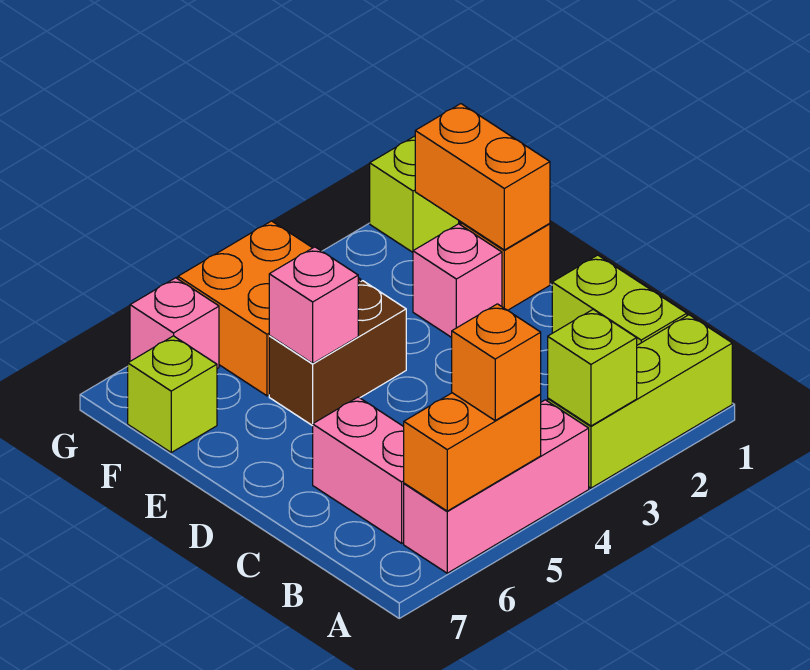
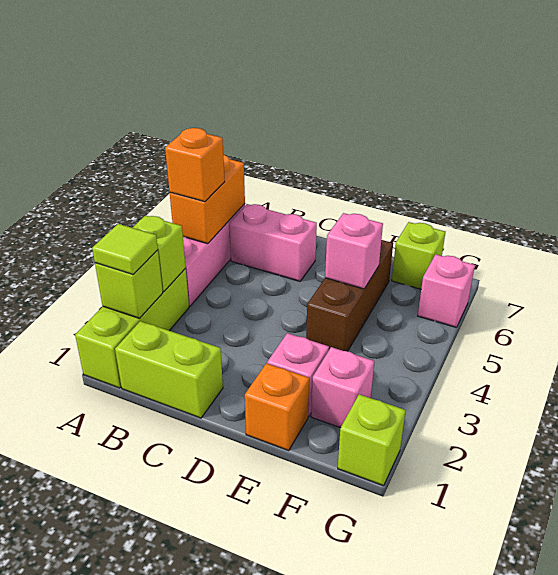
none -> lime 1x1 brick [95,250,163,318]
none -> lime 1x1 tile [92,224,158,274]
orange 1x2 brick [415,104,550,250] -> none
brown 1x2 brick [269,281,406,426] -> brown 1x3 brick [306,240,393,351]
none -> pink 1x1 brick [311,347,374,428]
orange 2x2 brick [178,221,361,396] -> none

